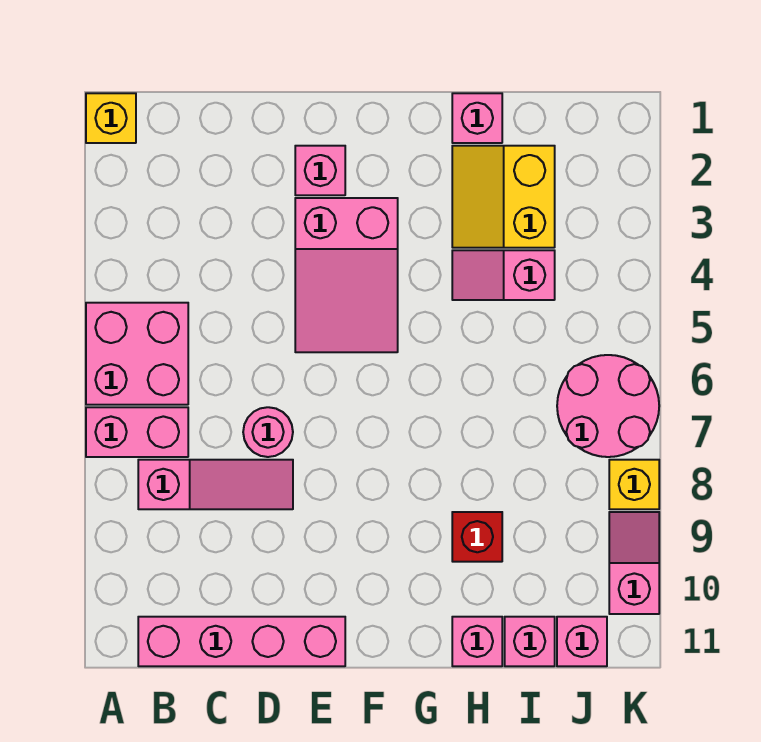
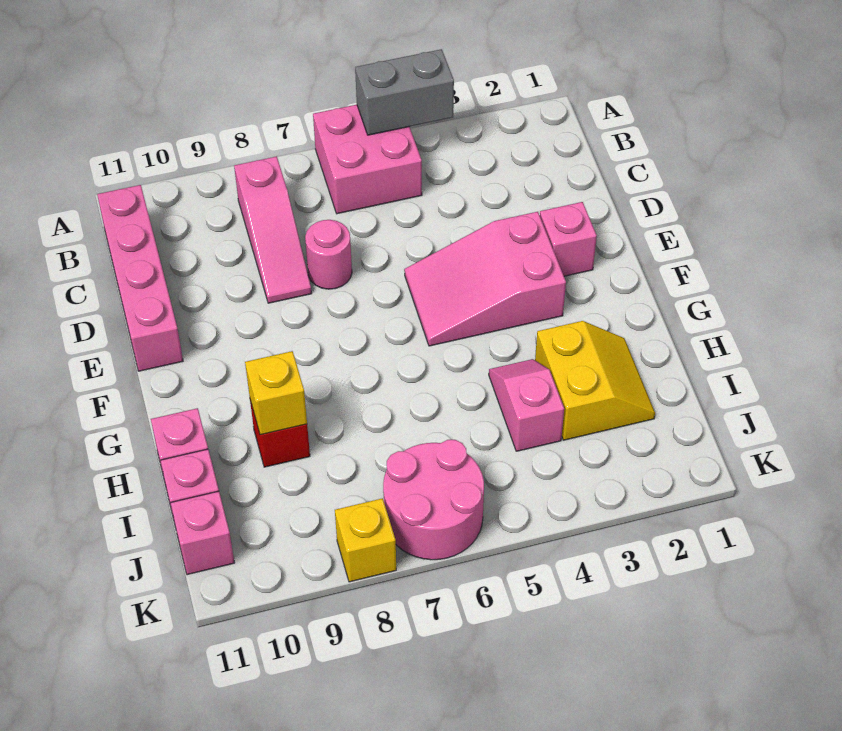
yellow 1x1 brick [86,93,136,143] -> yellow 1x1 brick moved to [245,351,307,435]
none -> grey 1x2 brick [355,49,454,135]
pink 1x2 brick [86,407,188,457] -> none
pink 1x1 brick [452,93,502,143] -> none
yellow 2x2 slope [452,146,555,248] -> yellow 2x2 slope turned to [535,321,655,440]
pink 1x2 slope [609,512,659,614] -> none

